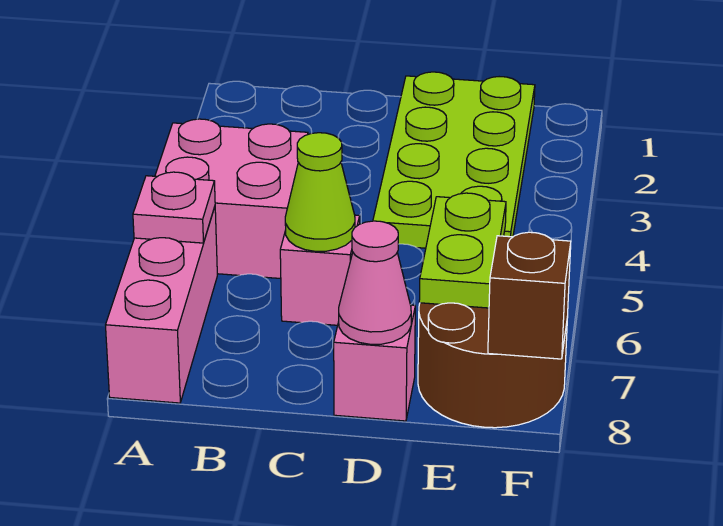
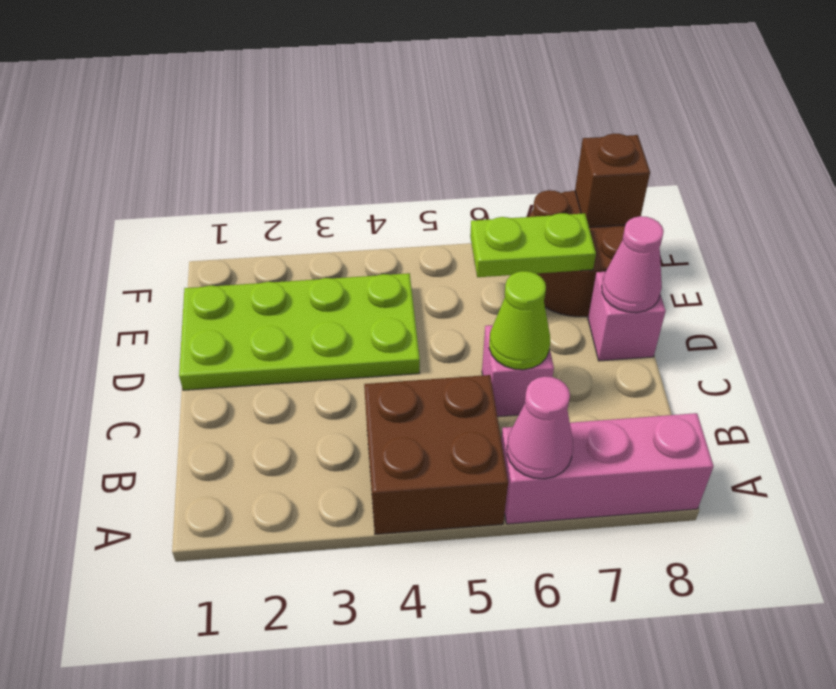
pink 2x2 brick [155,119,308,279] -> brown 2x2 brick [364,375,508,534]
pink 1x1 plate [133,172,215,243] -> pink 1x1 cone [507,376,573,479]

